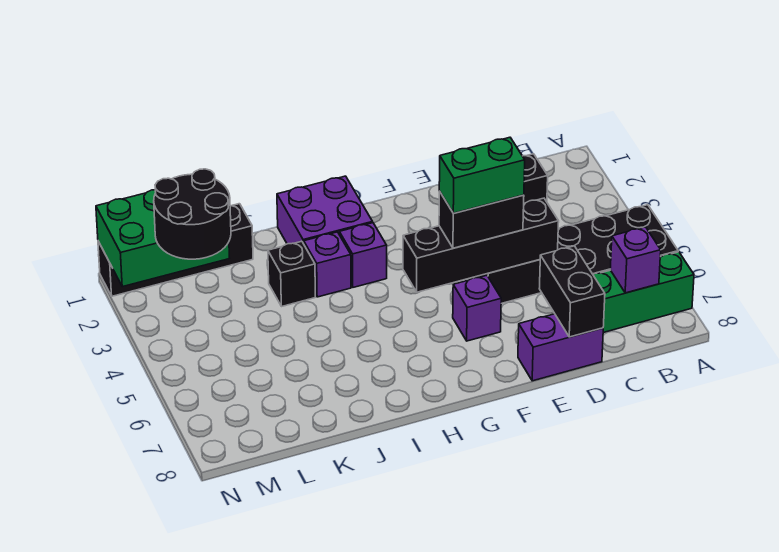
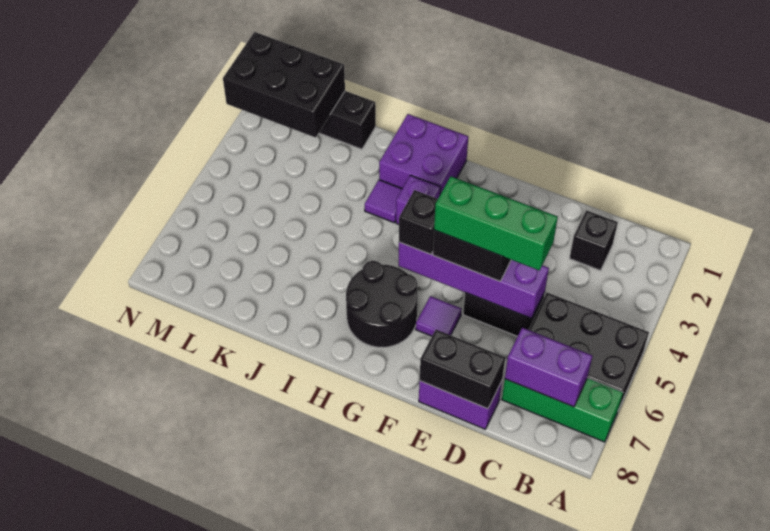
purple 1x1 brick [610,227,661,293] -> purple 1x2 brick [505,328,592,407]
black 1x4 brick [403,198,559,292] -> purple 1x4 brick [398,242,549,318]
black 1x2 brick [539,246,605,337] -> black 1x2 brick turned to [420,330,505,409]
green 1x2 brick [439,137,525,213] -> green 1x3 brick [434,176,558,271]
purple 1x1 brick [453,275,501,341] -> purple 1x1 tile [416,296,461,336]
purple 1x1 brick [304,232,351,297] -> purple 1x1 tile [365,180,402,222]
black 1x1 brick [268,241,315,307] -> black 1x1 brick moved to [399,190,438,254]
green 2x3 brick [96,190,229,287] -> black 2x3 brick [223,32,345,138]
black 2x2 round brick [154,169,231,259] -> black 2x2 round brick moved to [346,261,418,347]

